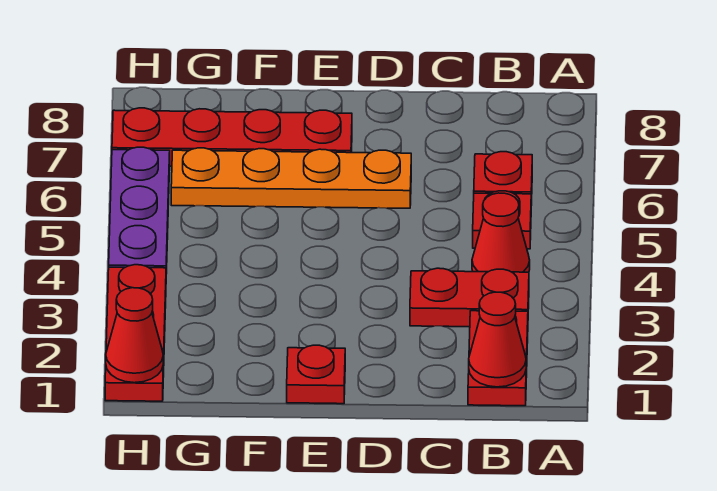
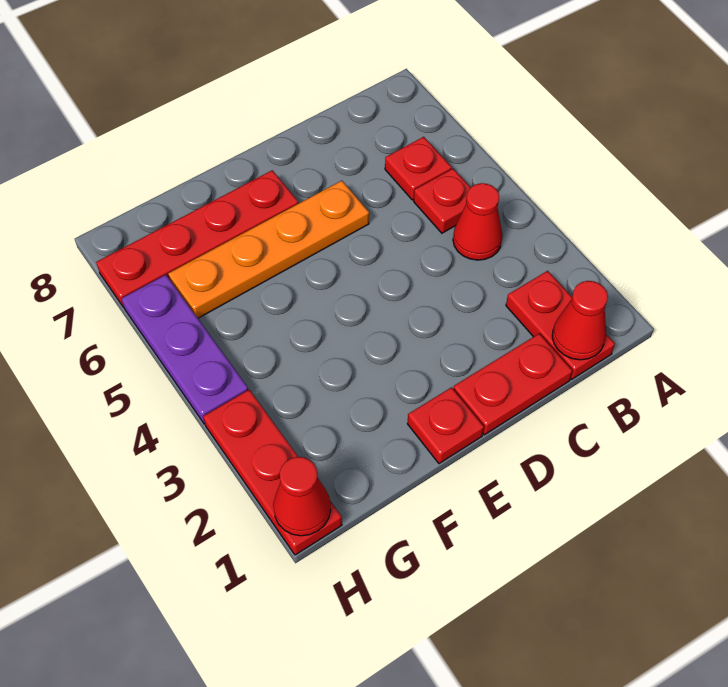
red 1x2 plate [410,268,529,327] -> red 1x2 plate moved to [453,333,572,435]

